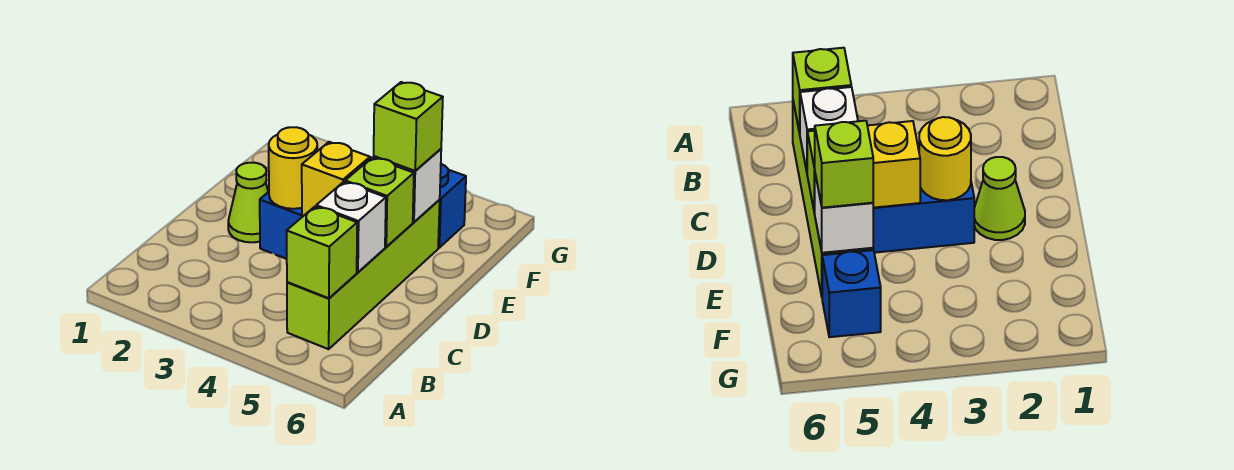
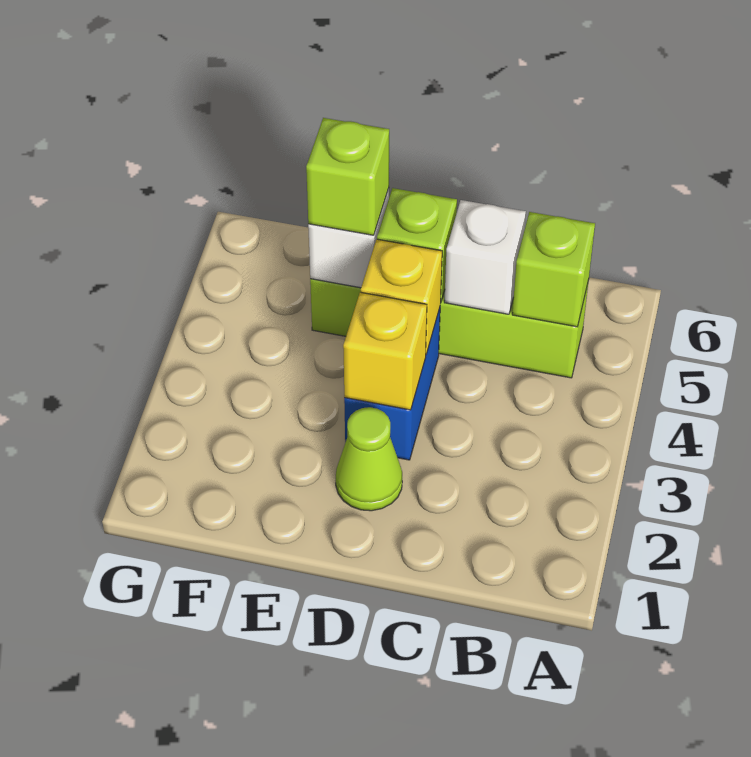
yellow 1x1 round brick [269,127,317,209] -> yellow 1x1 brick [343,292,427,410]
blue 1x1 brick [438,164,466,248] -> none

